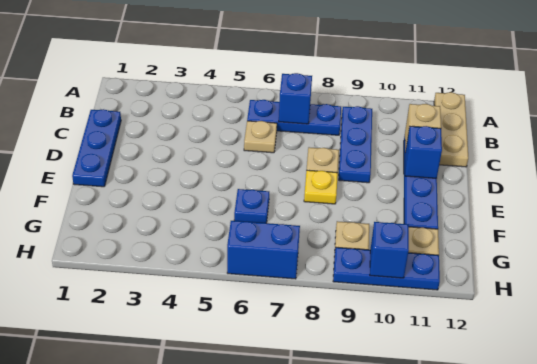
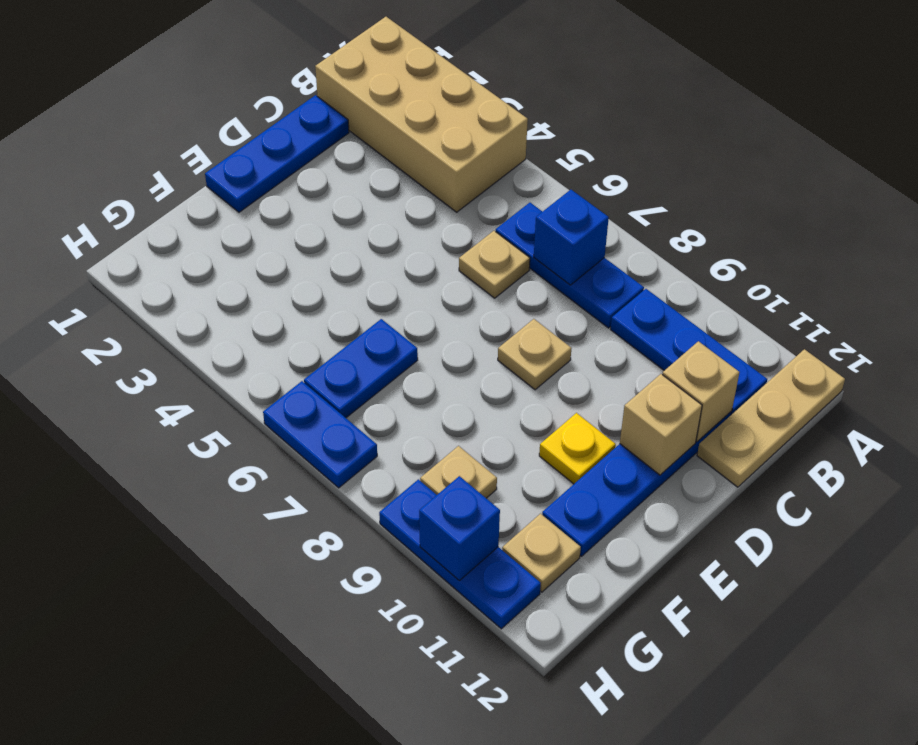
none -> tan 2x4 brick [315,17,528,212]
blue 1x3 plate [339,106,372,183] -> blue 1x3 plate turned to [611,289,767,415]
blue 1x1 brick [405,126,442,178] -> tan 1x1 brick [620,374,702,475]
yellow 1x1 plate [304,170,338,204] -> yellow 1x1 plate moved to [539,413,616,484]
blue 1x1 plate [234,189,269,223] -> blue 1x2 plate [304,319,418,418]
blue 1x2 brick [227,221,300,279] -> blue 1x2 plate [263,381,377,488]

